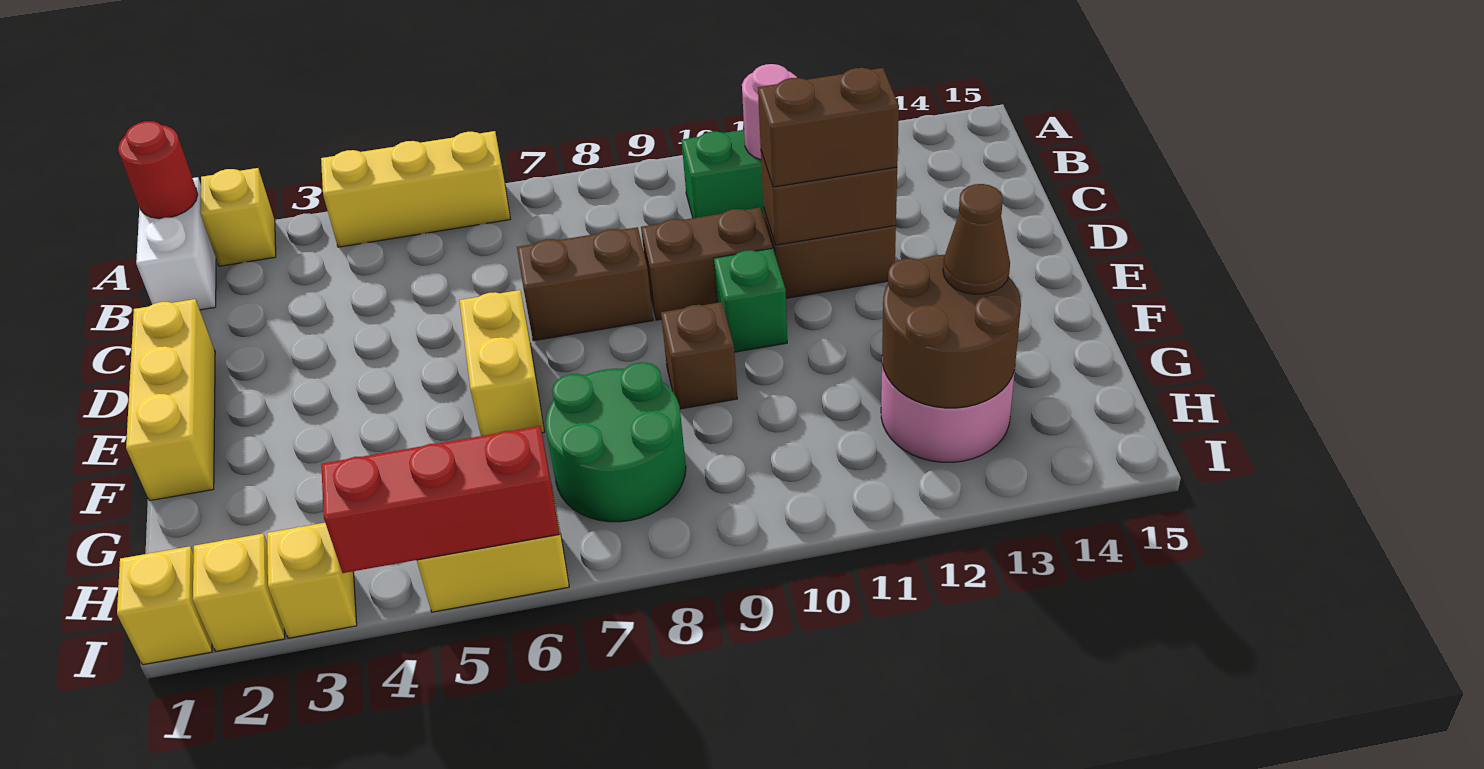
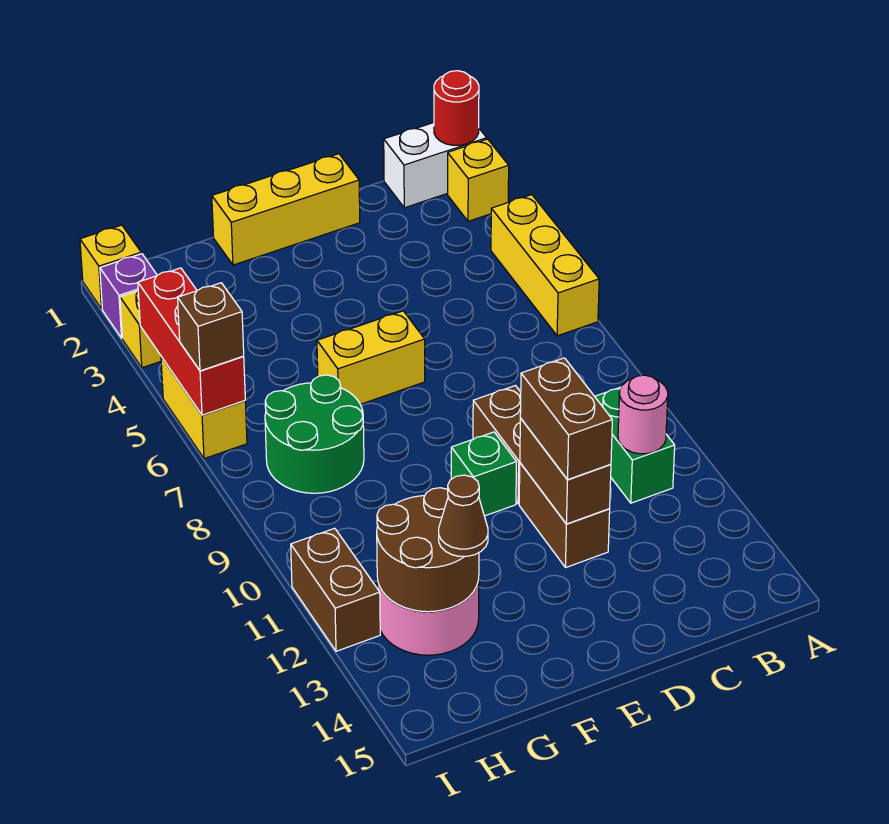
brown 1x2 brick [517,227,653,341] -> brown 1x2 brick moved to [291,528,380,651]
brown 1x1 brick [661,302,737,409] -> brown 1x1 brick moved to [178,283,244,371]
yellow 1x1 brick [193,534,285,651] -> purple 1x1 brick [100,254,157,338]

